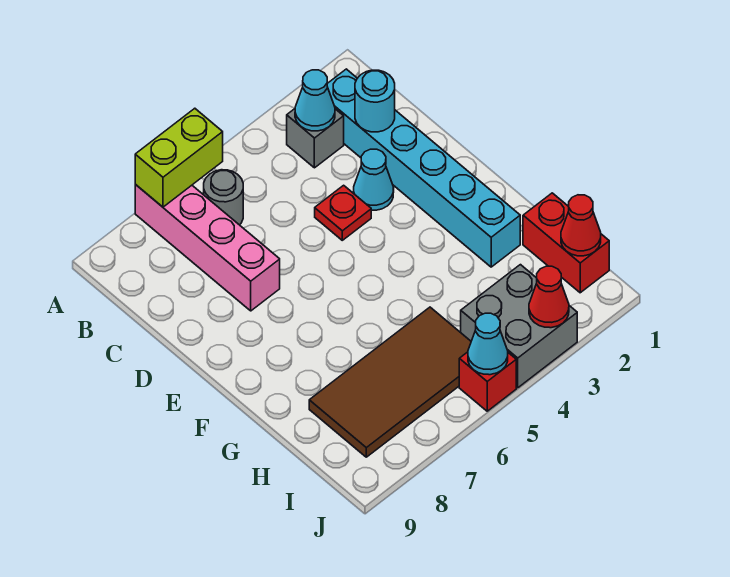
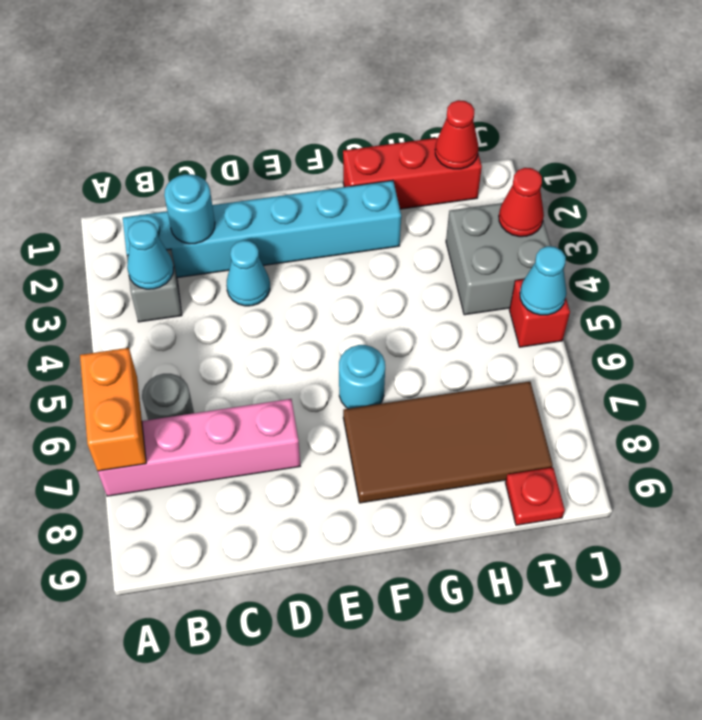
lime 1x2 brick [135,108,223,207] -> orange 1x2 brick [80,348,146,471]
red 1x1 plate [315,185,371,240] -> red 1x1 plate moved to [505,467,565,525]
none -> cyan 1x1 round brick [339,345,385,409]
red 1x2 brick [523,193,609,293] -> red 1x3 brick [343,138,482,209]
brown 2x4 tile [309,307,471,457] -> brown 2x4 tile turned to [343,381,553,503]

